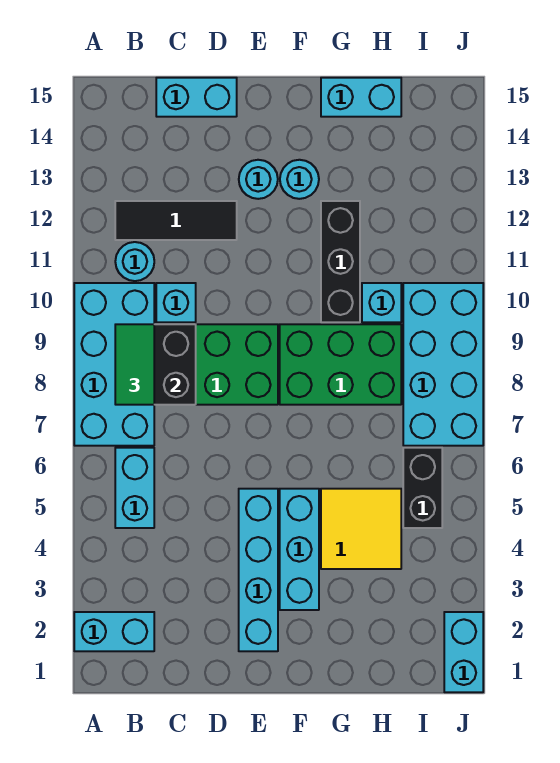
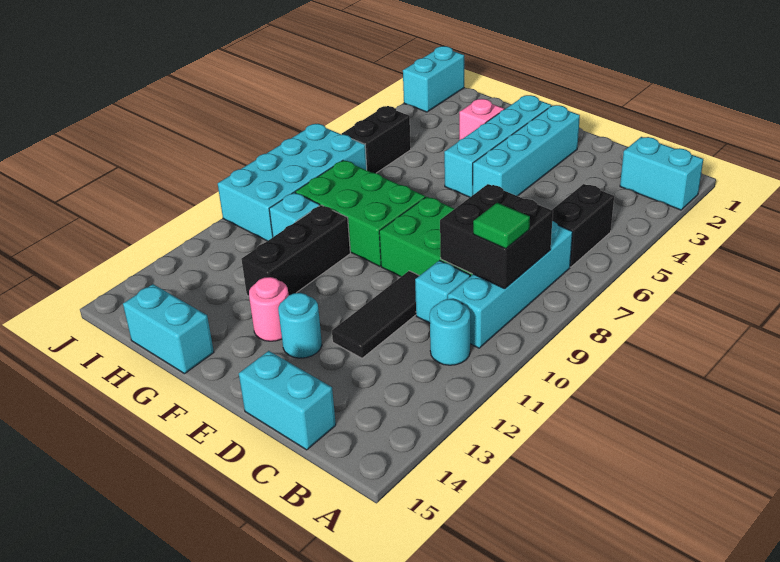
cyan 2x4 brick [74,283,154,446] -> cyan 1x4 brick [448,221,573,348]
cyan 1x2 brick [115,448,154,528] -> black 1x2 brick [552,184,614,267]
green 1x2 tile [115,324,154,405] -> green 1x1 tile [473,203,530,249]
black 1x3 tile [115,201,237,240] -> black 1x3 tile turned to [332,271,419,358]
cyan 1x3 brick [280,489,319,610] -> cyan 1x4 brick [444,95,551,197]
cyan 1x1 round brick [280,160,319,199] -> pink 1x1 round brick [249,277,289,341]
none -> pink 1x1 brick [459,99,504,140]
yellow 2x2 tile [321,489,401,569] -> none

